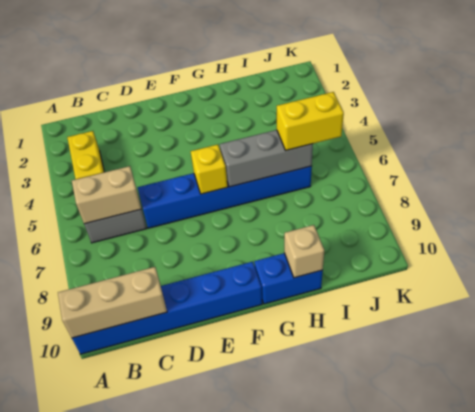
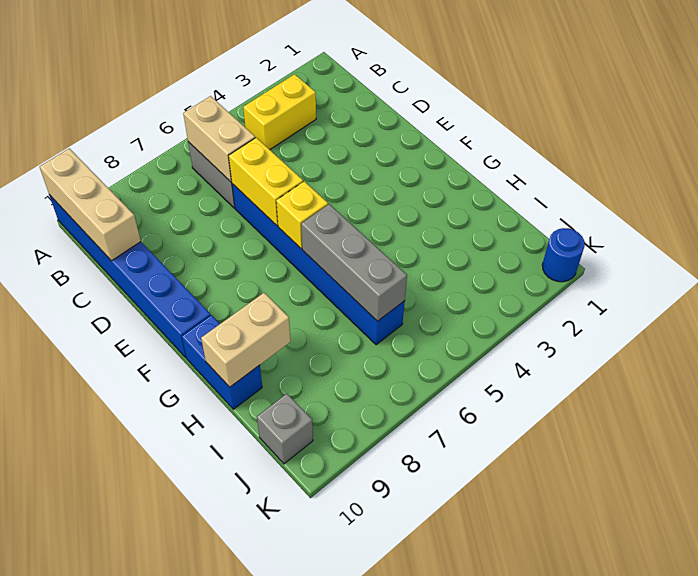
tan 1x1 brick [284,225,324,278] -> tan 1x2 brick [201,293,291,387]
yellow 1x2 brick [277,92,344,151] -> yellow 1x2 brick moved to [229,138,303,226]
none -> grey 1x1 brick [257,394,313,464]
none -> blue 1x1 round brick [542,228,585,282]

